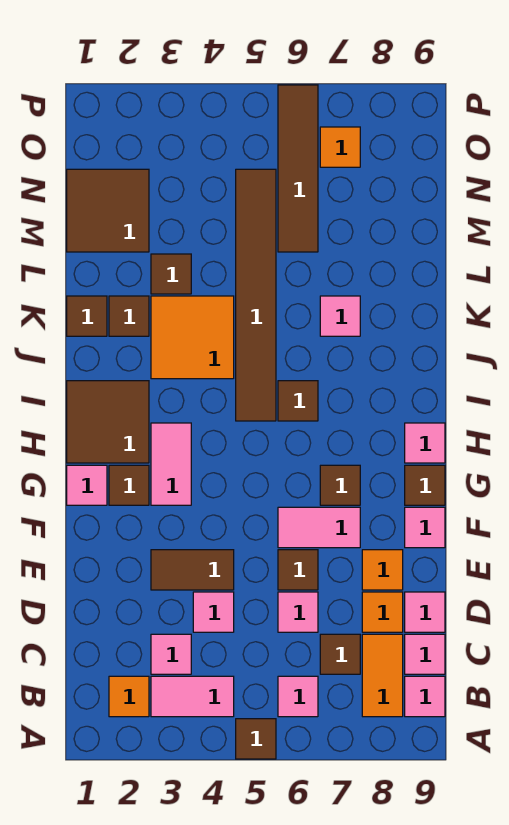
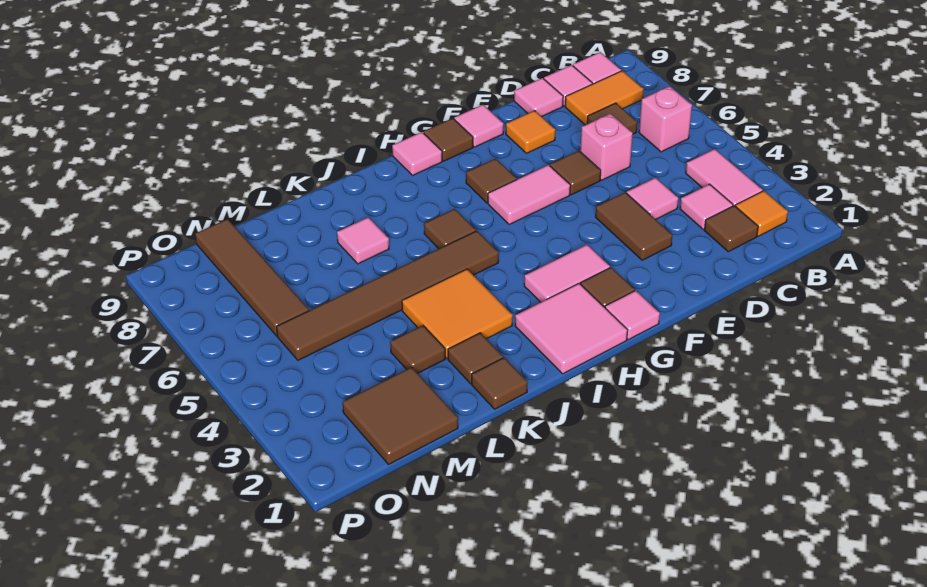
brown 1x1 tile [236,719,276,759] -> brown 1x1 tile moved to [704,206,758,252]
pink 1x1 tile [278,676,318,717] -> pink 1x1 brick [639,86,692,152]
pink 1x1 tile [278,592,318,632] -> pink 1x1 brick [580,114,633,180]
orange 1x1 tile [362,592,403,632] -> none
pink 1x2 tile [278,507,360,548] -> pink 1x2 tile turned to [488,165,570,224]
brown 2x2 tile [67,381,149,463] -> pink 2x2 tile [515,283,628,374]
brown 1x4 tile [278,85,318,252] -> brown 1x4 tile turned to [195,219,309,336]
orange 1x1 tile [320,127,360,167] -> none

